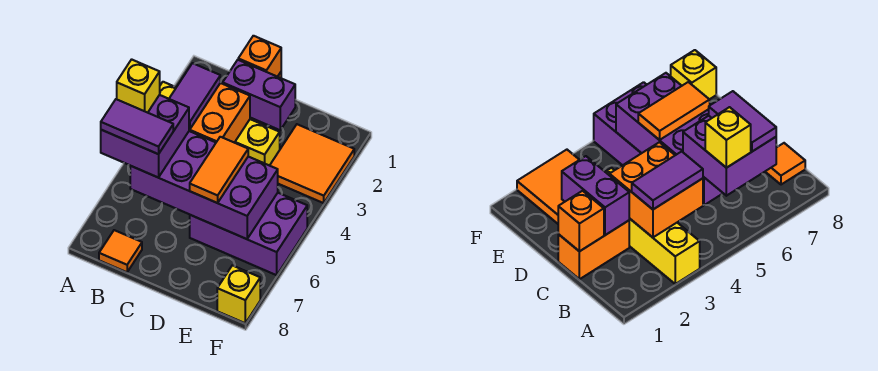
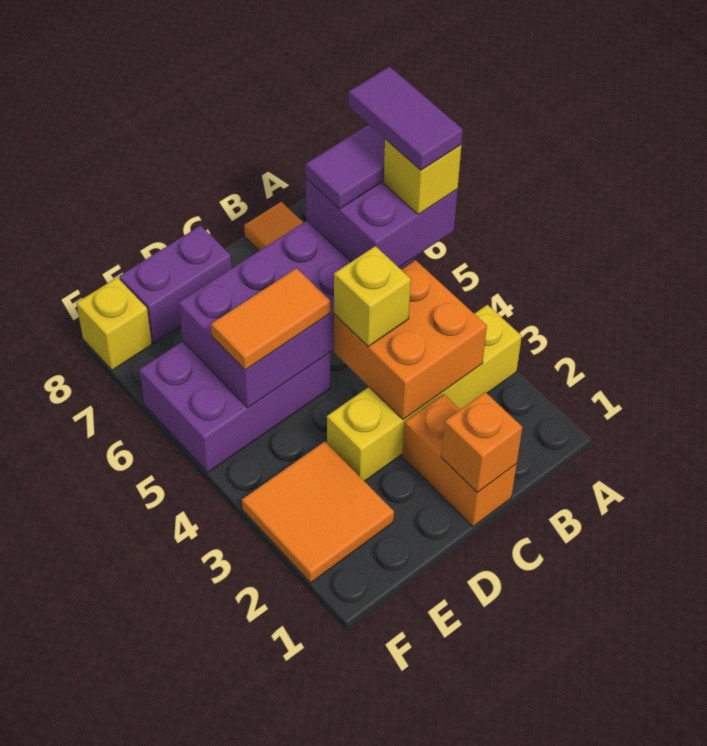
purple 1x2 tile [169,63,220,130] -> purple 1x2 tile moved to [349,67,463,170]
purple 1x2 brick [223,60,295,130] -> purple 1x2 brick moved to [119,226,232,343]
none -> yellow 1x1 brick [334,246,411,346]
orange 1x2 tile [190,137,248,203] -> orange 1x2 tile turned to [211,268,330,370]

